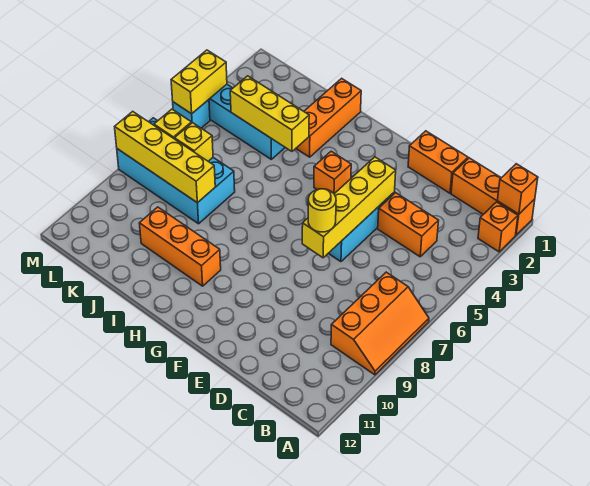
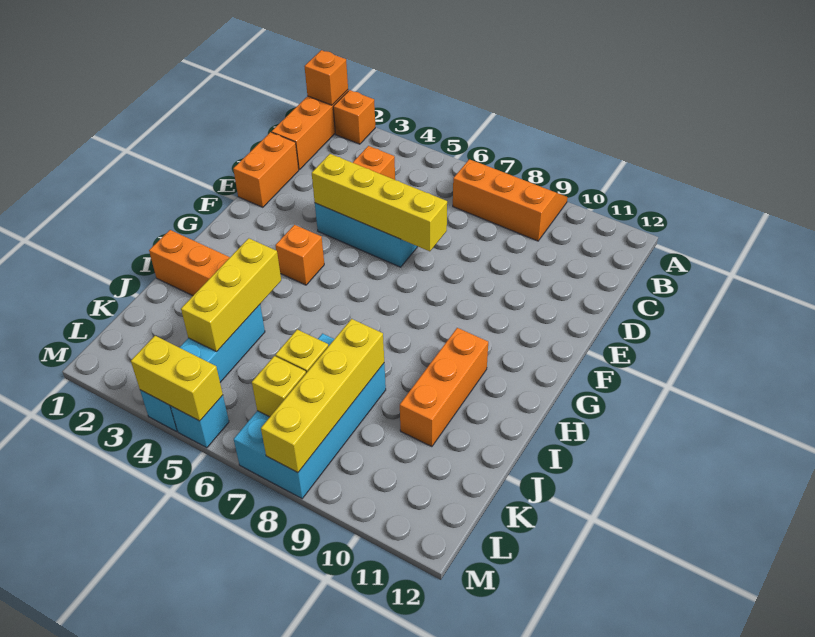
yellow 1x1 round brick [308,189,336,232] -> none

